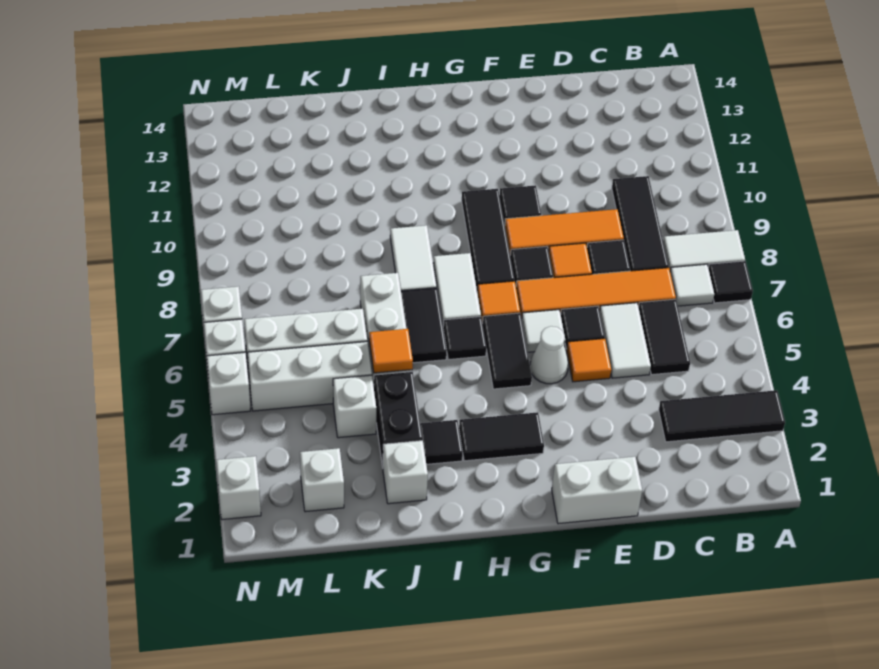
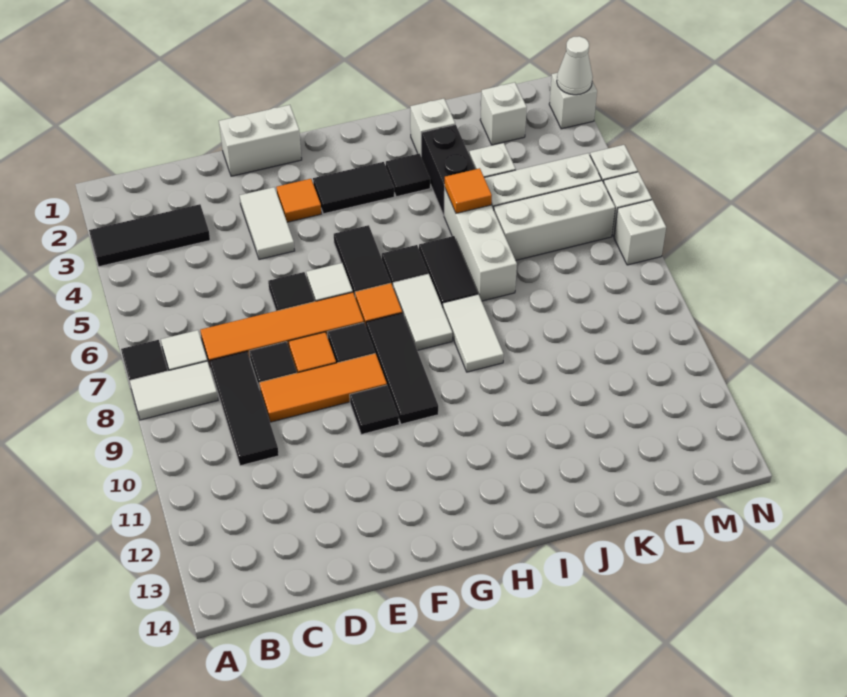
black 1x2 tile [638,299,690,375] -> none
white 1x2 tile [600,303,651,378] -> white 1x2 tile moved to [239,187,295,260]
orange 1x1 tile [567,338,611,382] -> orange 1x1 tile moved to [276,179,321,222]
white 1x1 cone [530,326,568,384] -> white 1x1 cone moved to [557,36,593,95]

